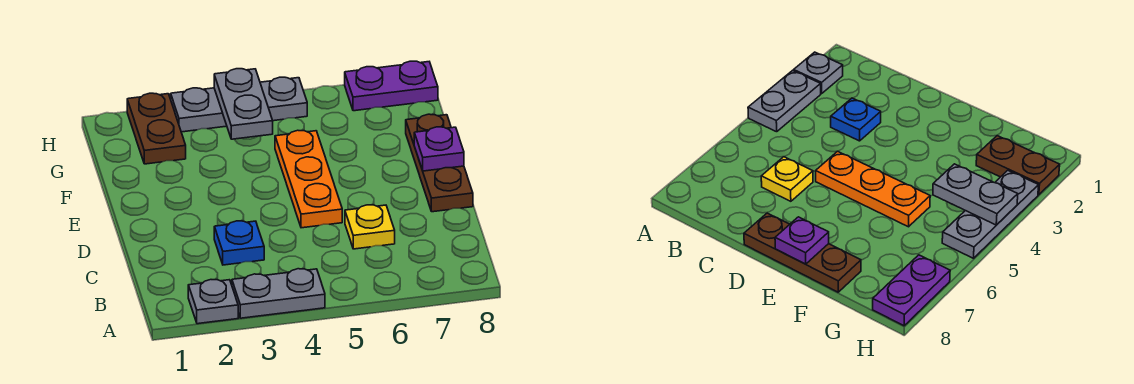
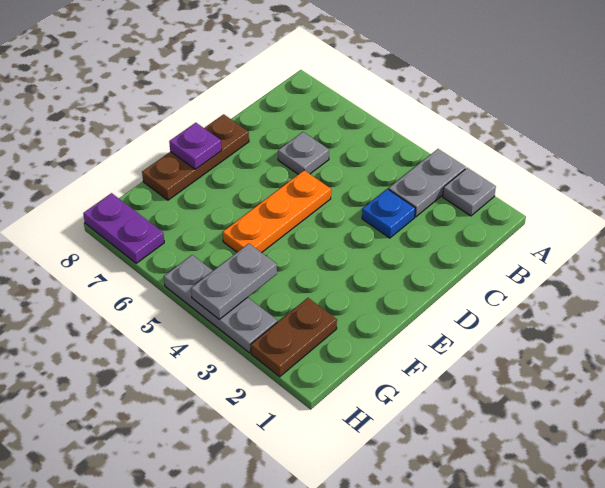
grey 1x2 plate [232,269,325,318] -> grey 1x2 plate turned to [389,149,466,217]
yellow 1x1 plate [345,205,395,249] -> grey 1x1 plate [278,132,329,174]

